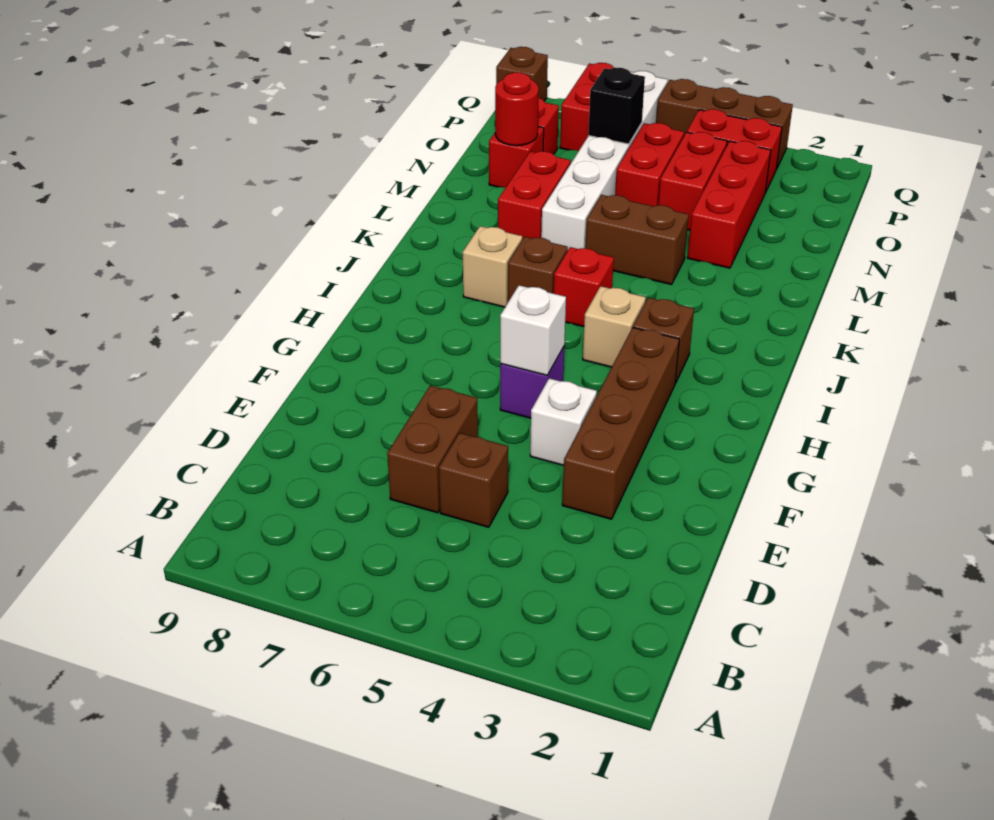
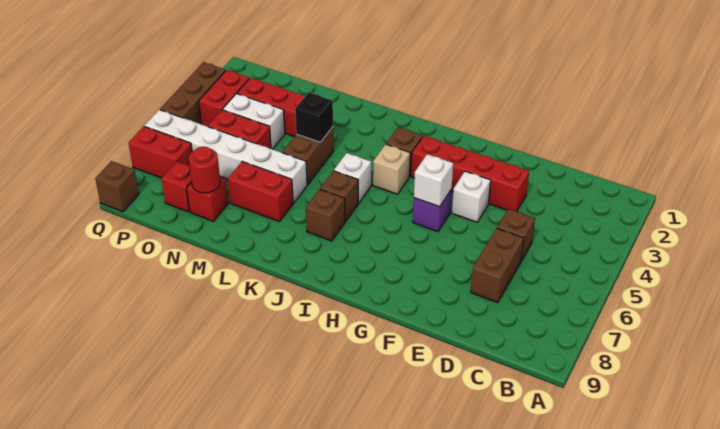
brown 1x2 brick [387,385,478,513] -> brown 1x2 brick turned to [471,228,524,303]
brown 1x4 brick [562,328,679,519] -> red 1x4 brick [411,136,529,212]
red 1x1 brick [554,247,614,327] -> white 1x1 brick [334,153,371,203]
tan 1x1 brick [463,226,522,307] -> brown 1x1 brick [306,189,345,241]
red 1x2 brick [658,132,727,230] -> white 1x2 brick [223,94,285,149]
black 1x1 brick [588,68,645,144] -> black 1x1 brick moved to [295,92,333,142]

